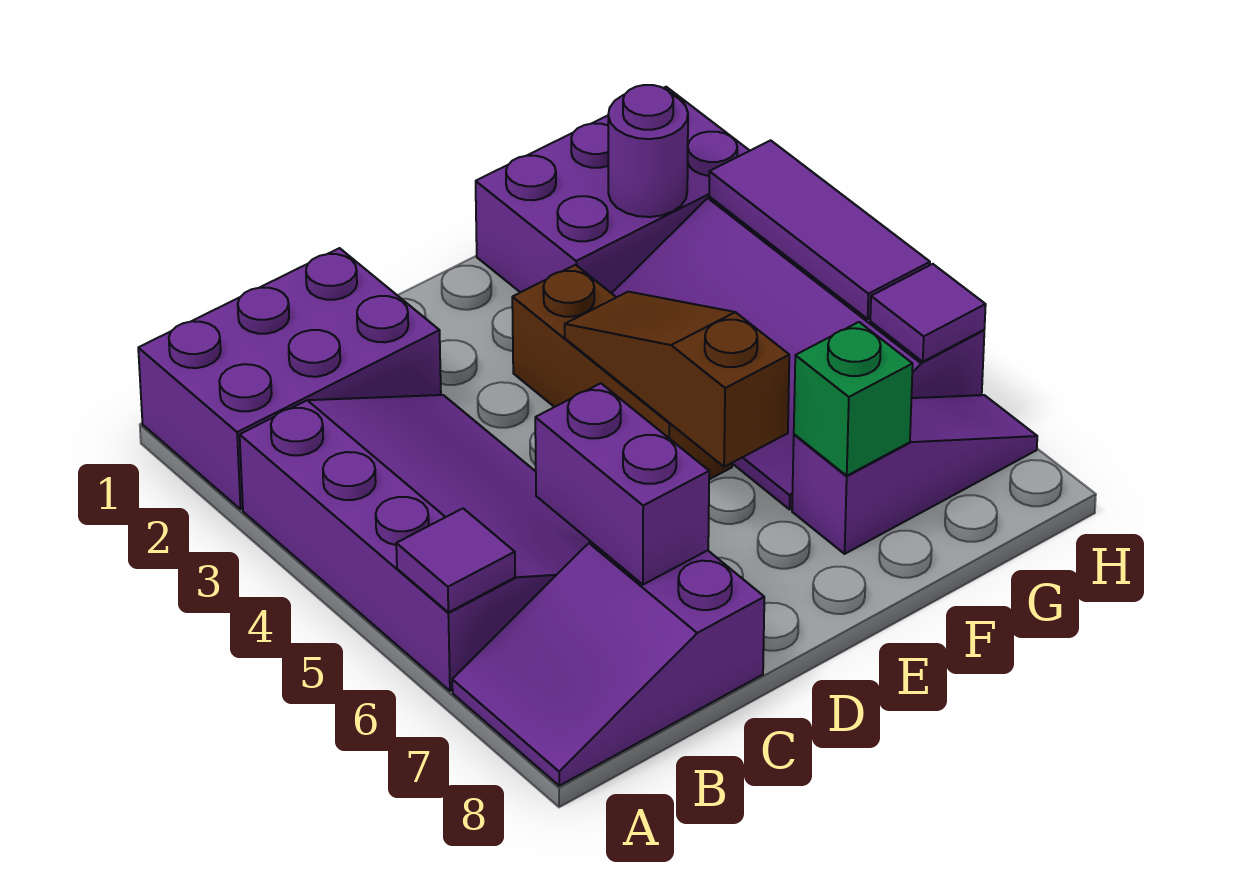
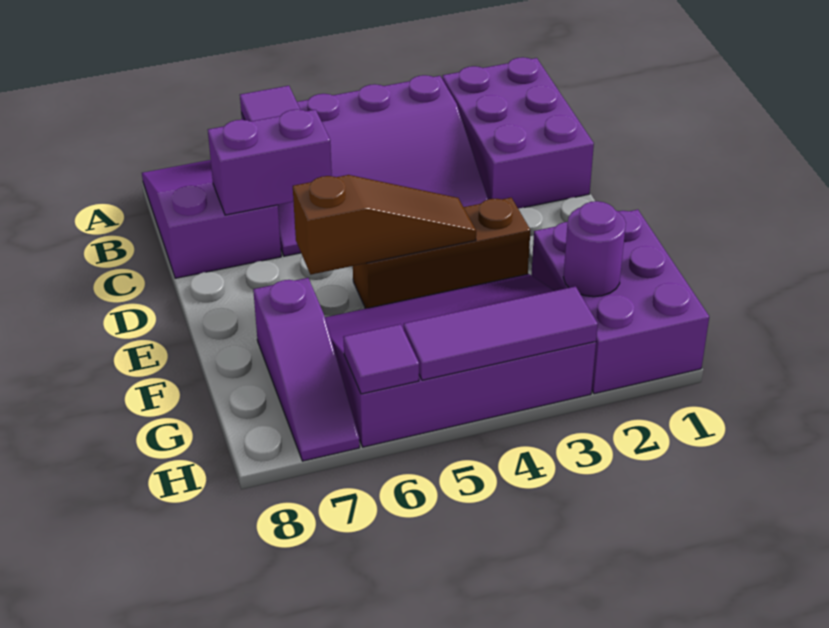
green 1x1 brick [794,322,913,476] -> none

